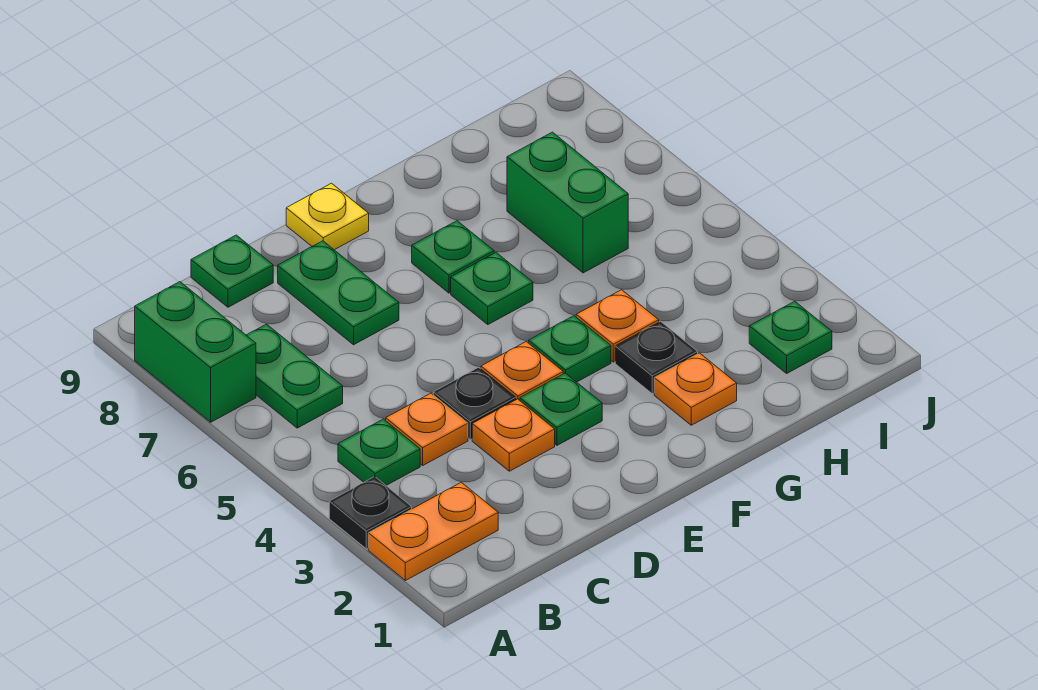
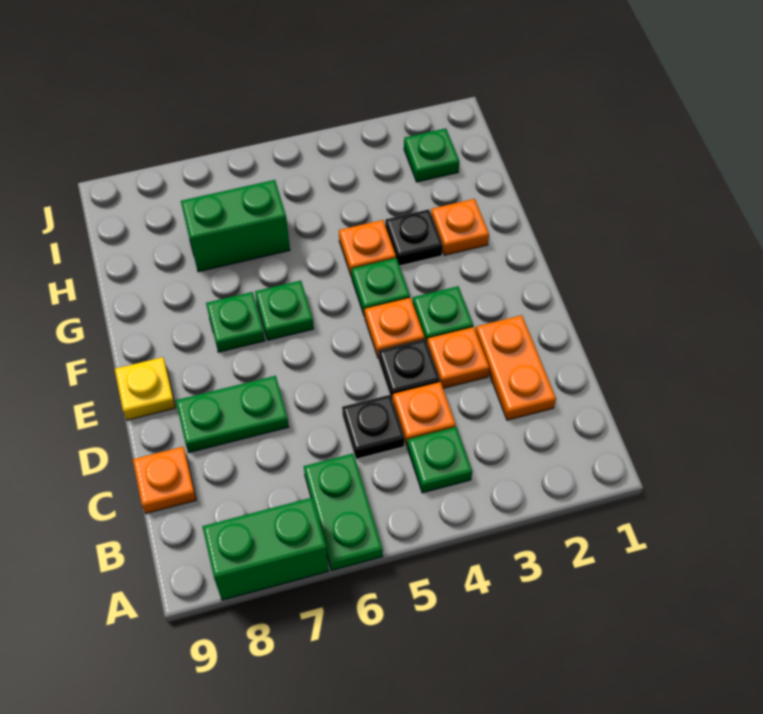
orange 1x2 plate [368,482,498,580] -> orange 1x2 plate moved to [476,315,556,420]
black 1x1 plate [329,477,412,549] -> black 1x1 plate moved to [342,395,405,459]
green 1x2 plate [246,324,343,428] -> green 1x2 plate turned to [304,454,383,570]
green 1x1 plate [191,235,273,307] -> orange 1x1 plate [133,447,196,513]

